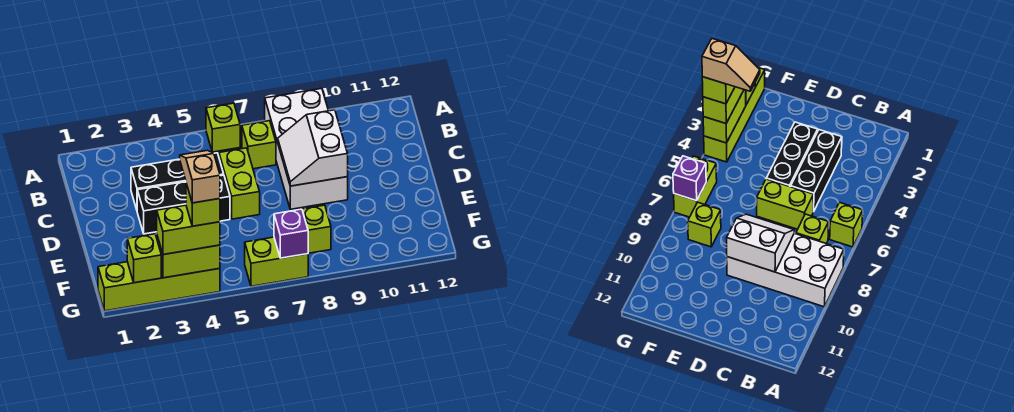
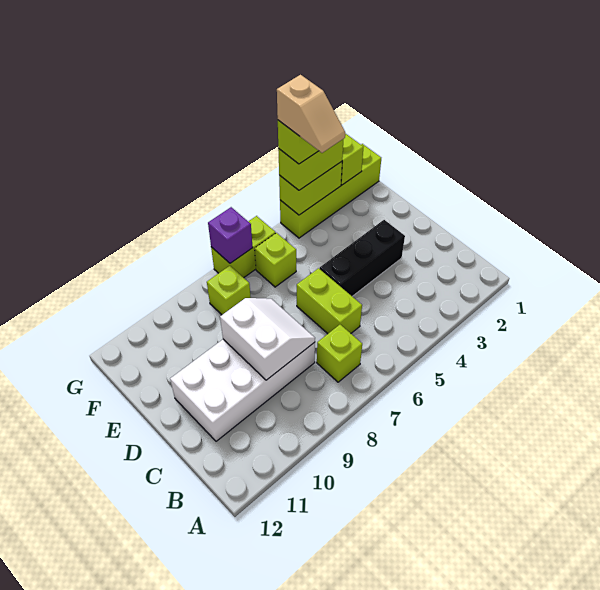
lime 1x1 brick [206,103,240,152] -> lime 1x1 brick moved to [255,233,296,287]
white 2x4 brick [265,88,348,209] -> white 2x4 brick turned to [170,339,315,441]
black 1x3 brick [131,153,224,210] -> none

